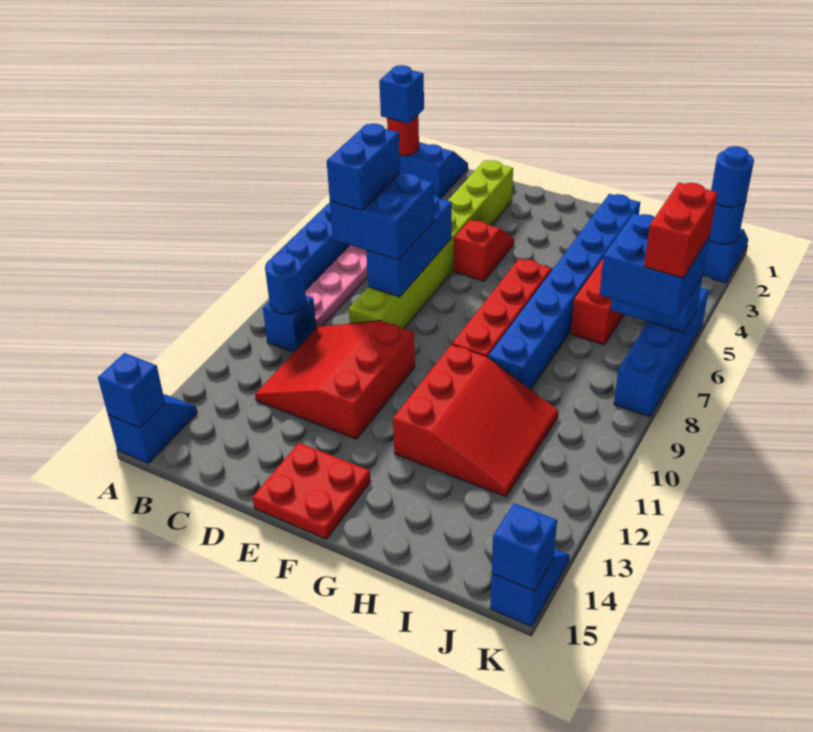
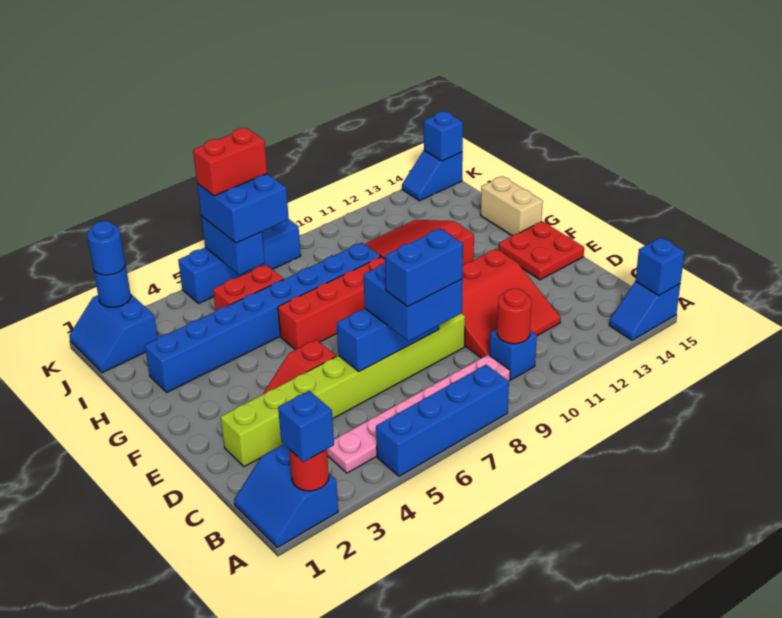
blue 1x1 round brick [265,252,306,314] -> red 1x1 round brick [497,289,531,344]
none -> tan 1x2 brick [481,176,543,236]

